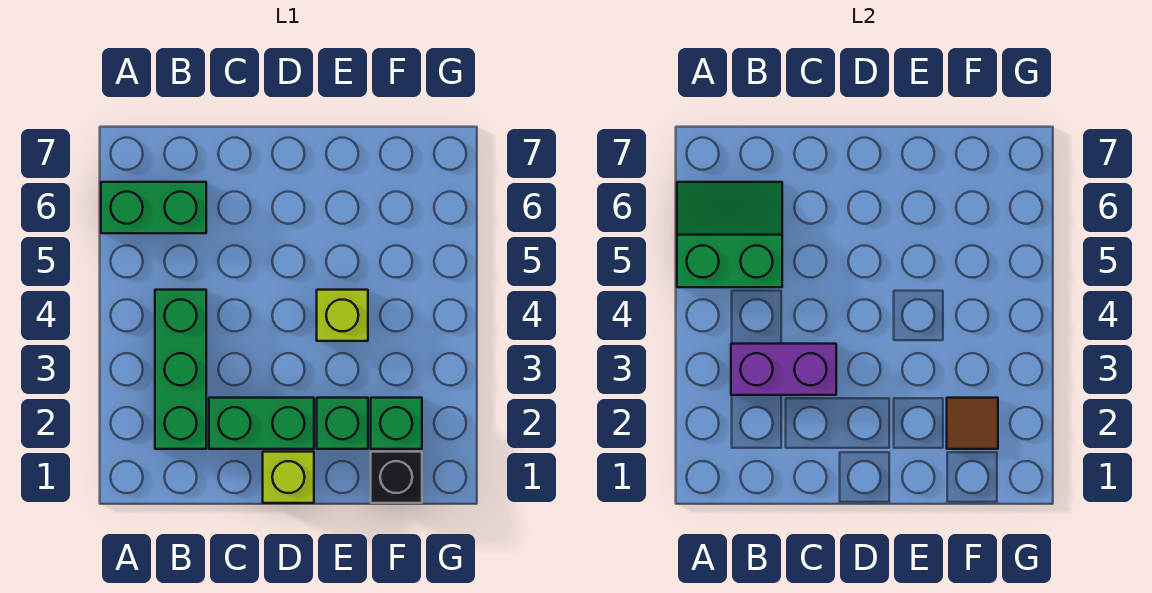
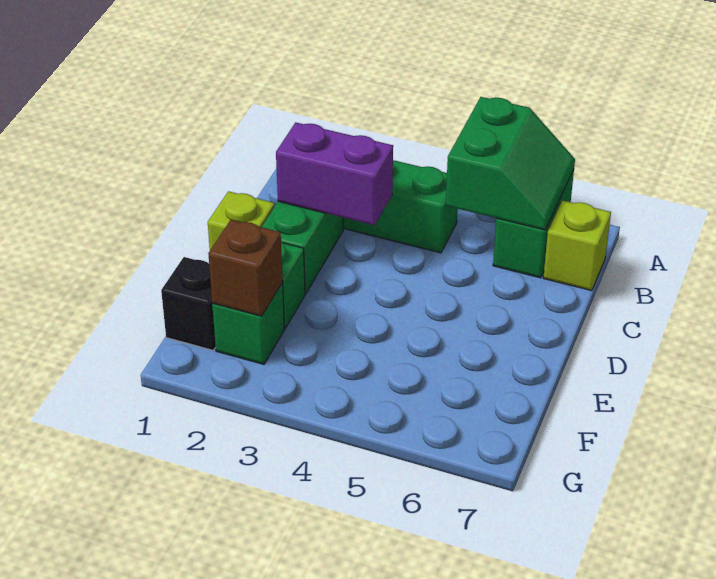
purple 1x2 brick [731,344,836,395] -> purple 1x2 brick turned to [276,122,393,225]
lime 1x1 brick [317,290,368,341] -> lime 1x1 brick moved to [543,200,611,291]
brown 1x1 tile [947,398,998,449] -> brown 1x1 brick [208,220,283,316]

